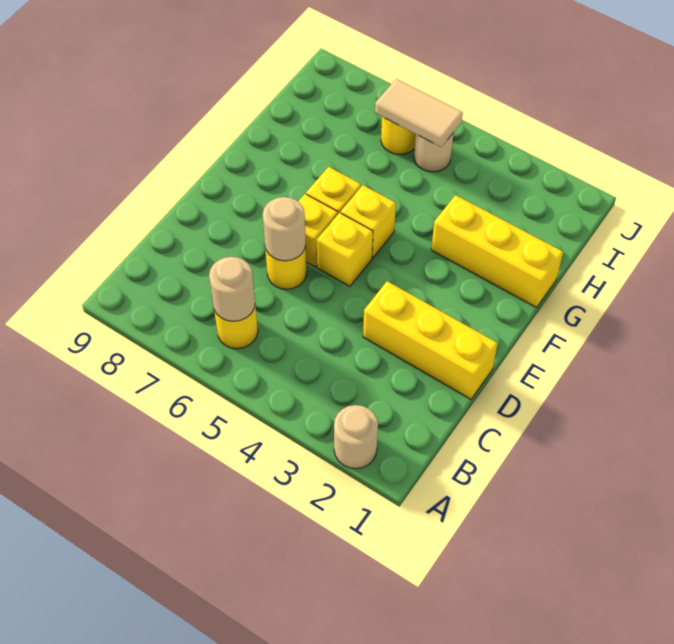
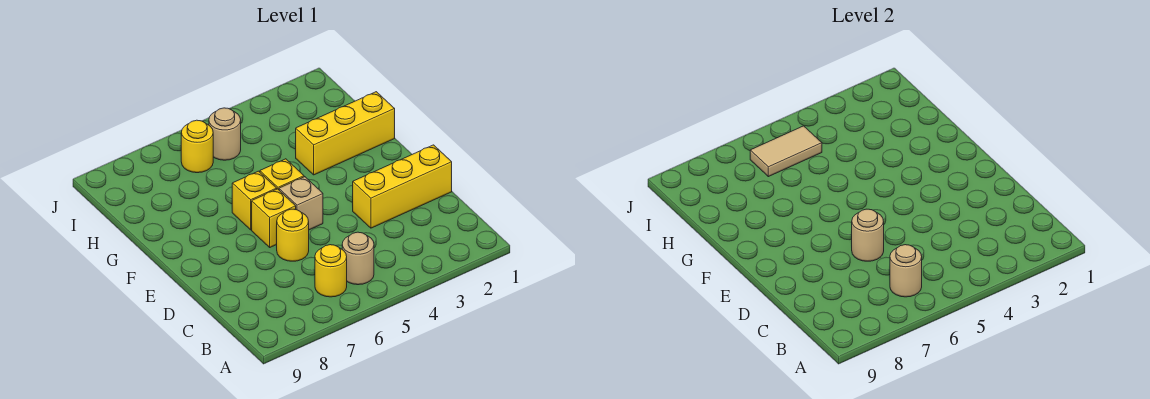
tan 1x1 round brick [334,405,378,469] -> tan 1x1 round brick moved to [342,232,374,285]
yellow 1x1 brick [317,213,373,286] -> tan 1x1 brick [279,177,323,230]

